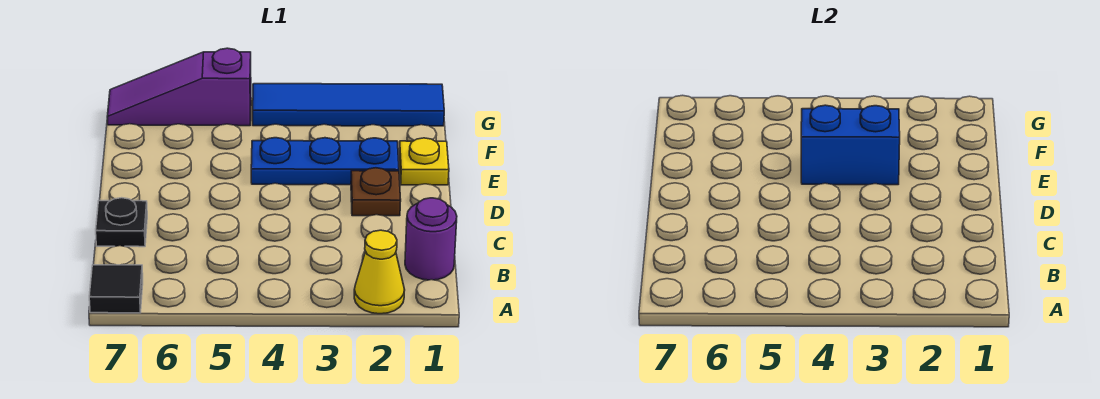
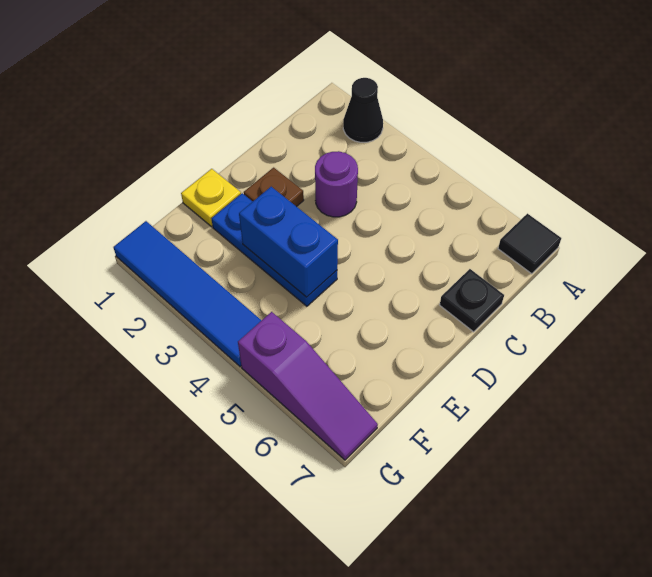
yellow 1x1 cone [354,230,405,314] -> black 1x1 cone [343,78,383,142]
purple 1x1 round brick [405,198,457,280] -> purple 1x1 round brick moved to [315,151,358,217]

